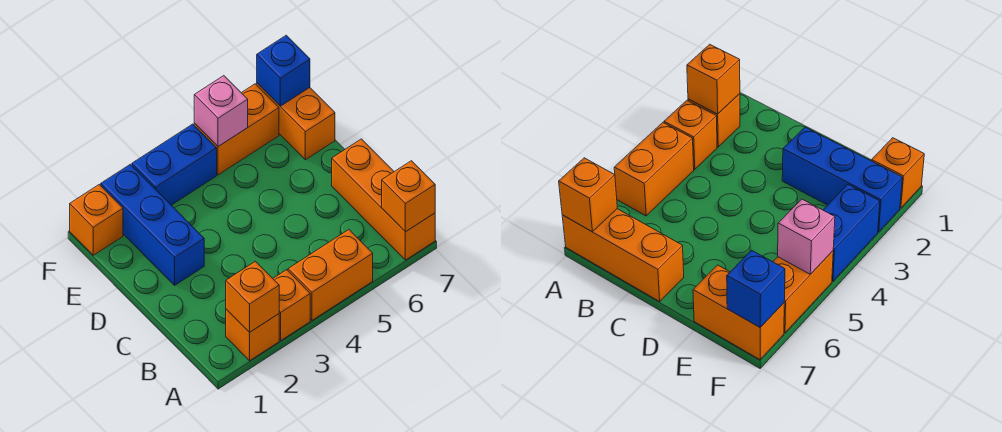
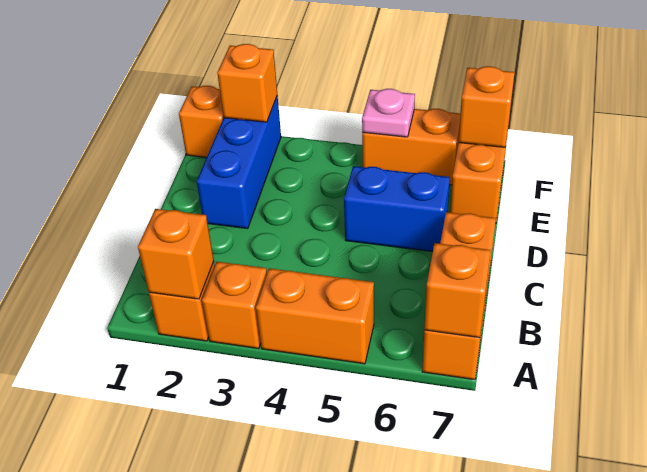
none -> orange 1x1 brick [217,44,277,122]
blue 1x2 brick [132,124,217,205] -> blue 1x2 brick moved to [344,166,450,252]
pink 1x1 brick [194,76,248,146] -> pink 1x1 plate [362,89,415,137]
blue 1x1 brick [257,35,310,106] -> orange 1x1 brick [459,66,515,147]

